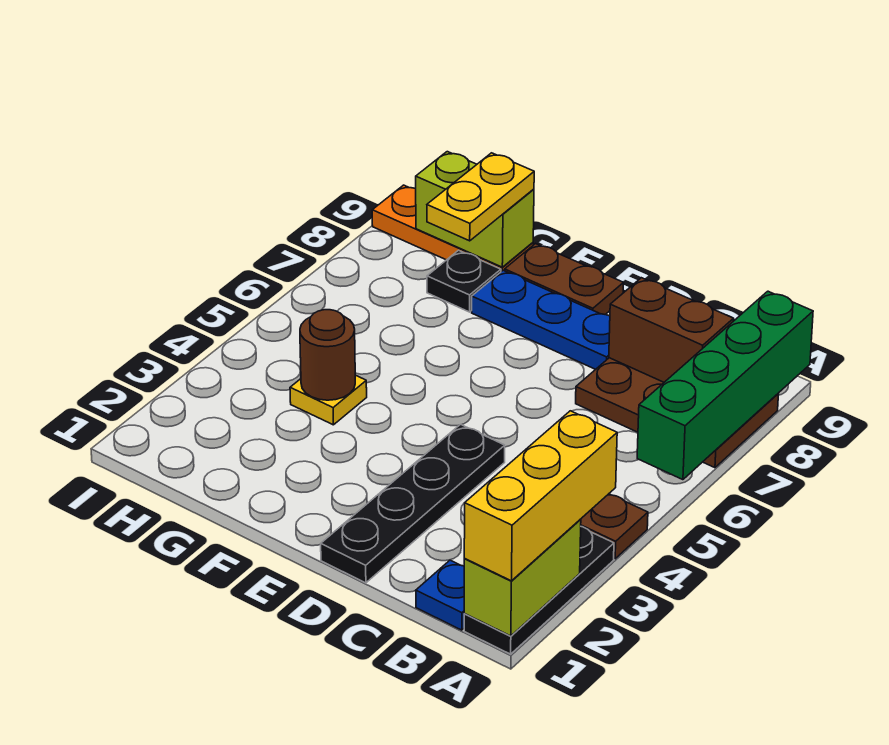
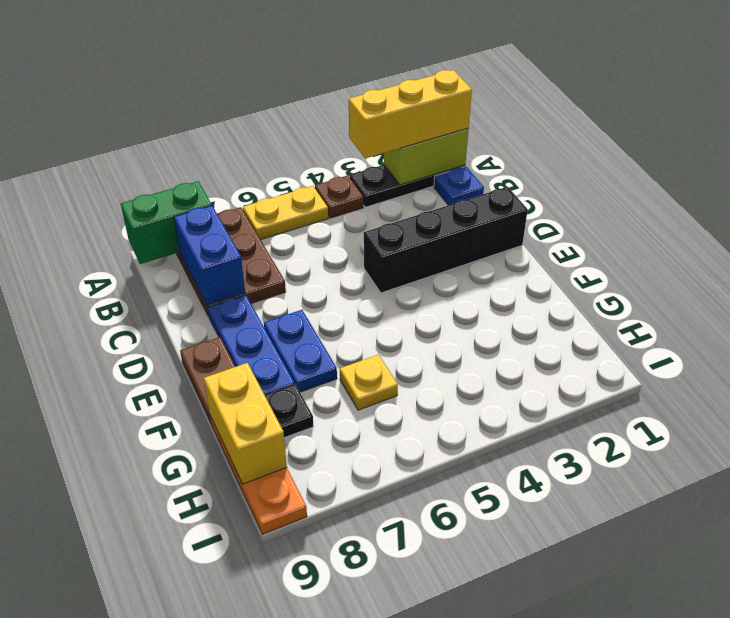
green 1x4 brick [637,291,813,480] -> green 1x2 brick [121,181,212,264]
brown 1x2 brick [609,278,733,382] -> blue 1x2 brick [174,205,245,305]
black 1x4 plate [321,425,505,583] -> black 1x4 brick [364,187,528,293]
none -> blue 1x2 plate [264,310,337,392]
yellow 1x1 plate [290,375,367,425] -> yellow 1x1 plate moved to [340,355,398,410]
brown 1x1 round brick [300,310,355,400] -> none
yellow 1x2 plate [427,153,534,241] -> yellow 1x2 plate moved to [243,186,328,240]
lime 1x2 brick [416,152,534,267] -> yellow 1x2 brick [204,363,287,484]

